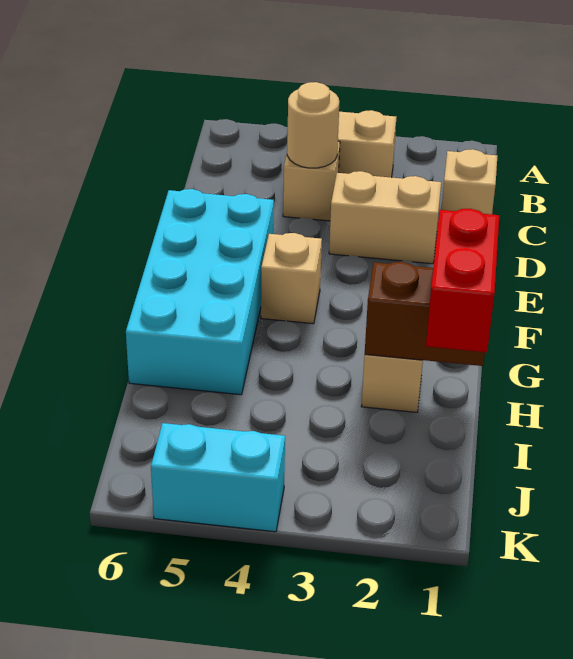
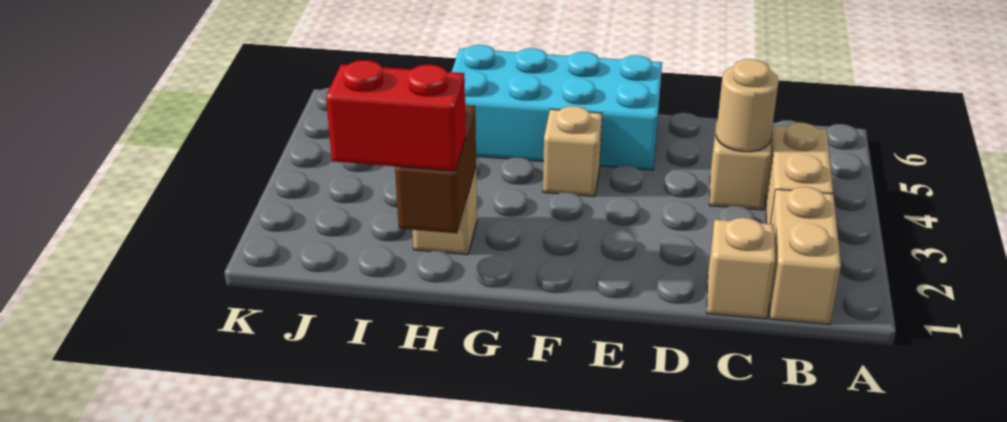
tan 1x2 brick [329,171,441,264] -> tan 1x2 brick moved to [769,187,841,325]
cyan 1x2 brick [151,423,285,532] -> none

